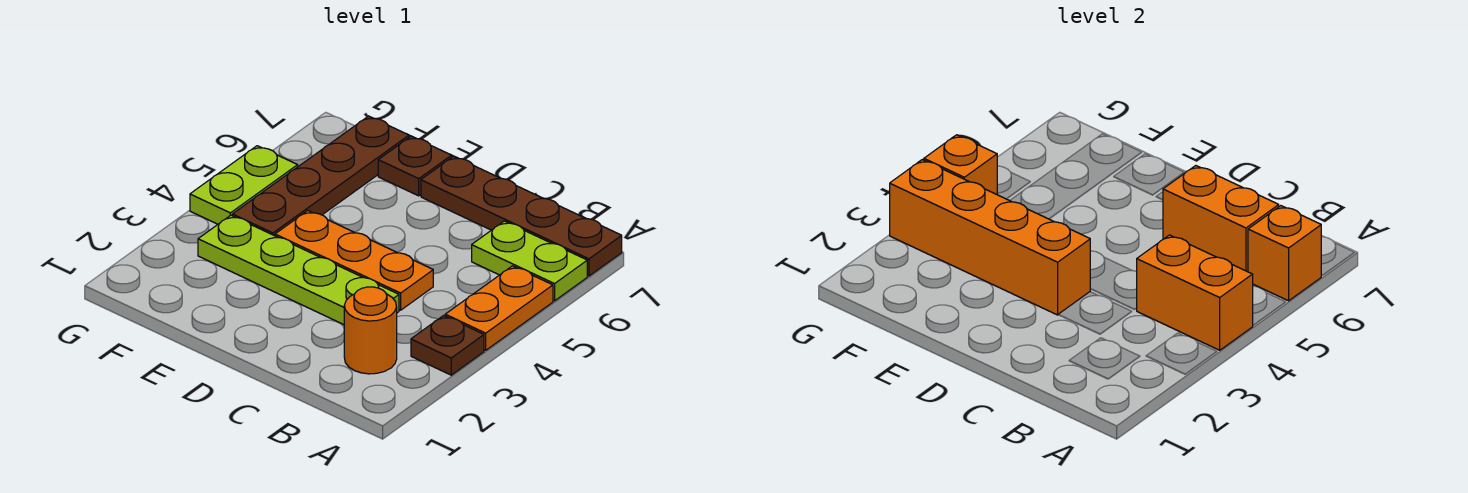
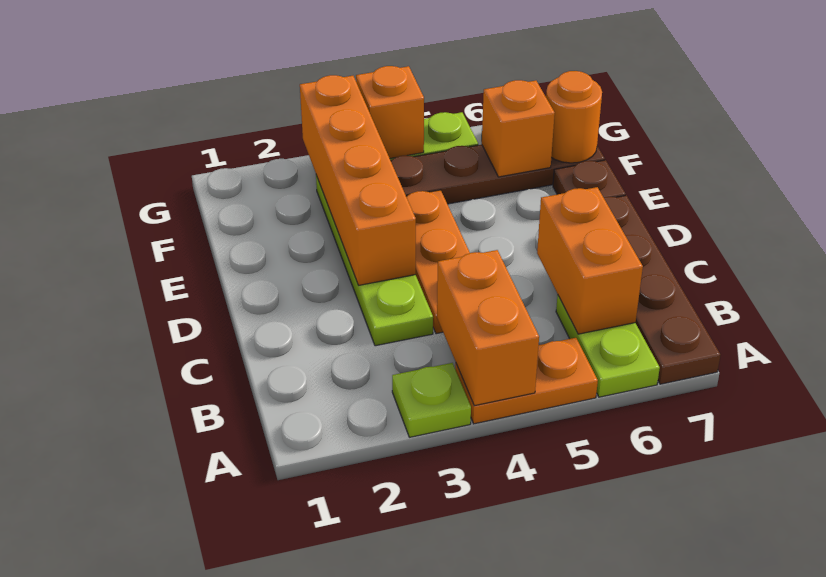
brown 1x1 plate [411,315,484,375] -> lime 1x1 plate [392,363,471,437]
orange 1x1 brick [1248,206,1321,301] -> orange 1x1 brick moved to [482,80,555,177]
orange 1x1 round brick [344,287,397,374] -> orange 1x1 round brick moved to [546,71,602,163]

